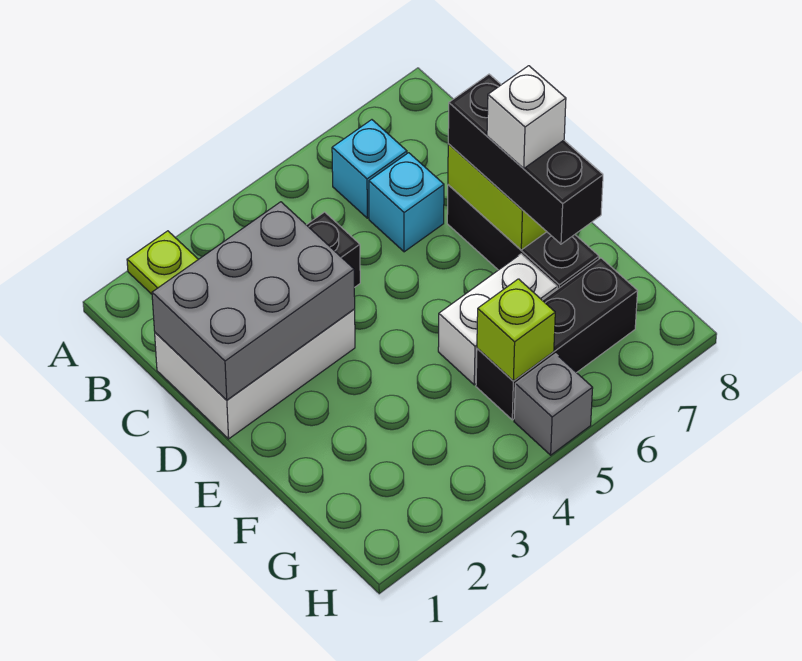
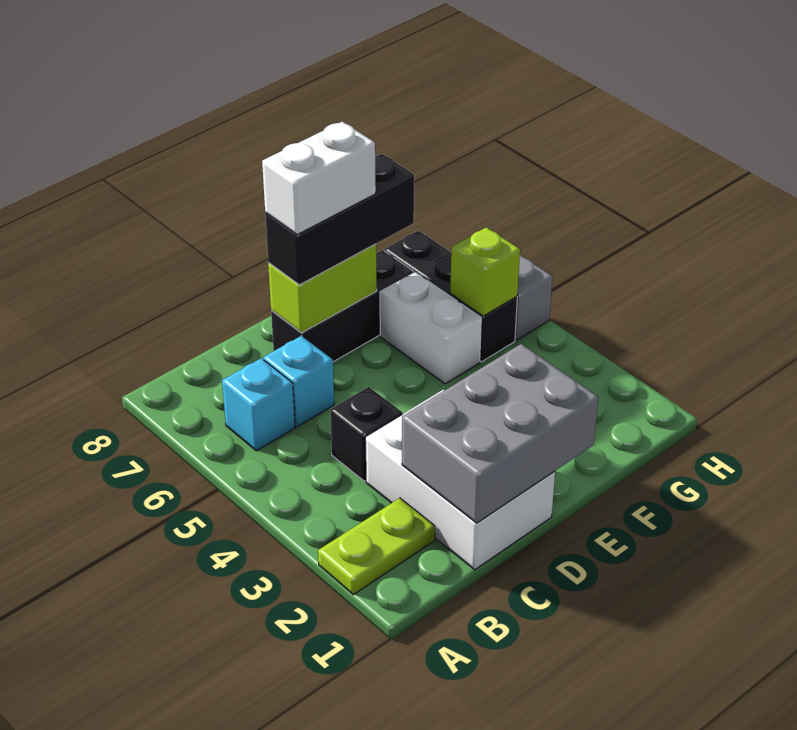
grey 2x3 brick [152,202,355,400] -> grey 2x3 brick turned to [402,344,598,523]
white 1x1 brick [487,66,566,169] -> white 1x2 brick [262,122,376,235]

